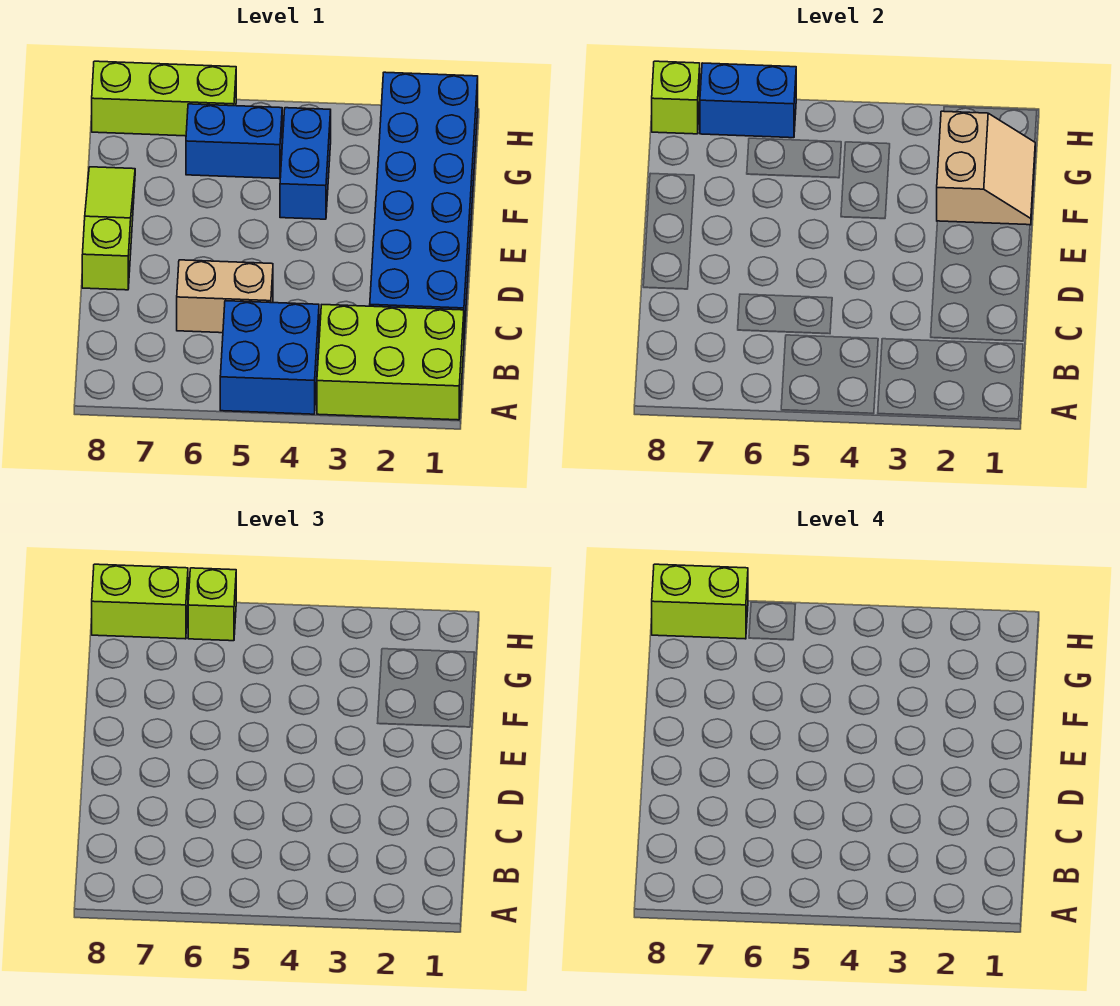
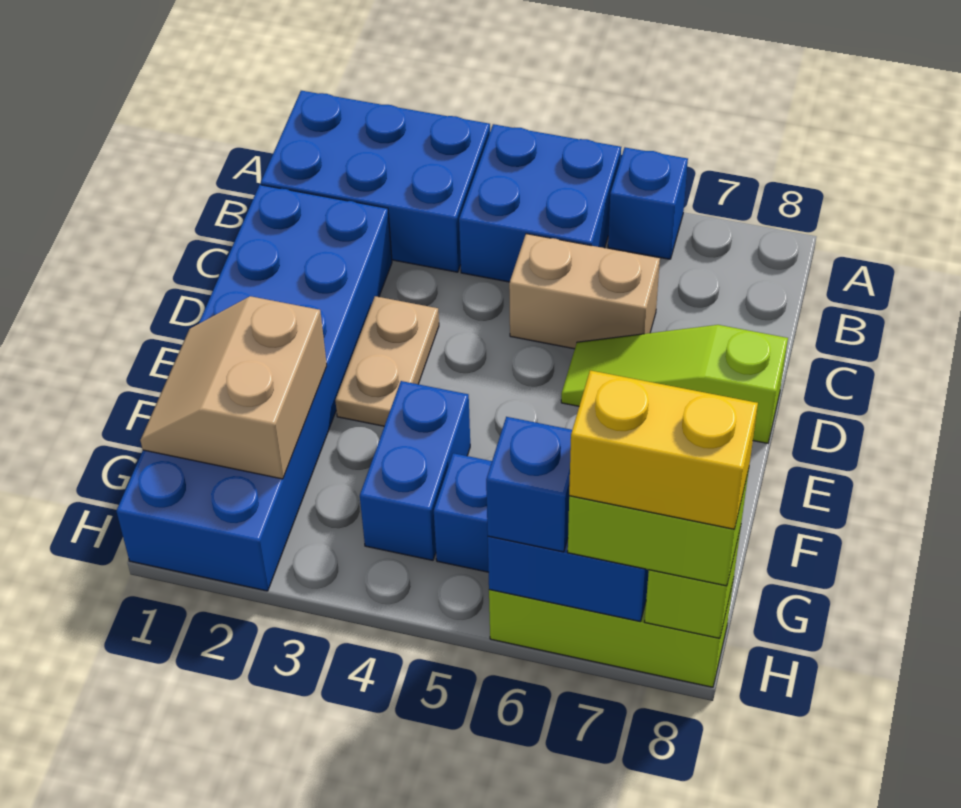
lime 2x3 brick [317,305,464,420] -> blue 2x3 brick [261,91,490,272]
none -> blue 1x1 brick [608,147,688,259]
none -> tan 1x2 plate [335,296,439,426]
lime 1x3 slope [82,167,135,290] -> lime 1x3 slope turned to [561,325,788,443]
lime 1x1 brick [188,568,236,641] -> blue 1x1 brick [486,417,572,552]
lime 1x2 brick [652,564,748,639] -> yellow 1x2 brick [569,370,758,529]

